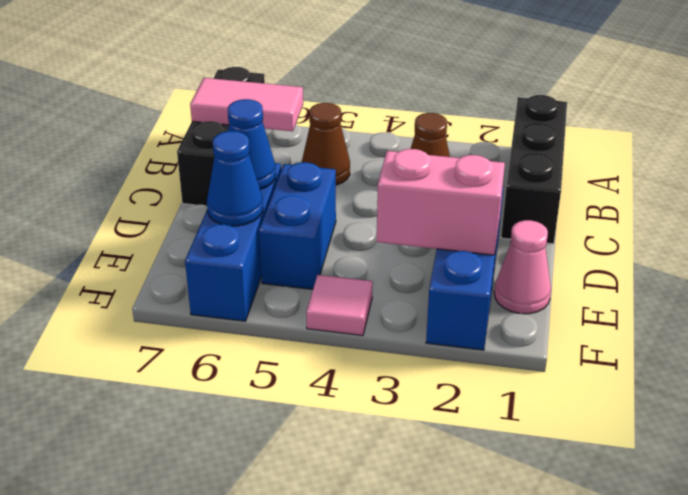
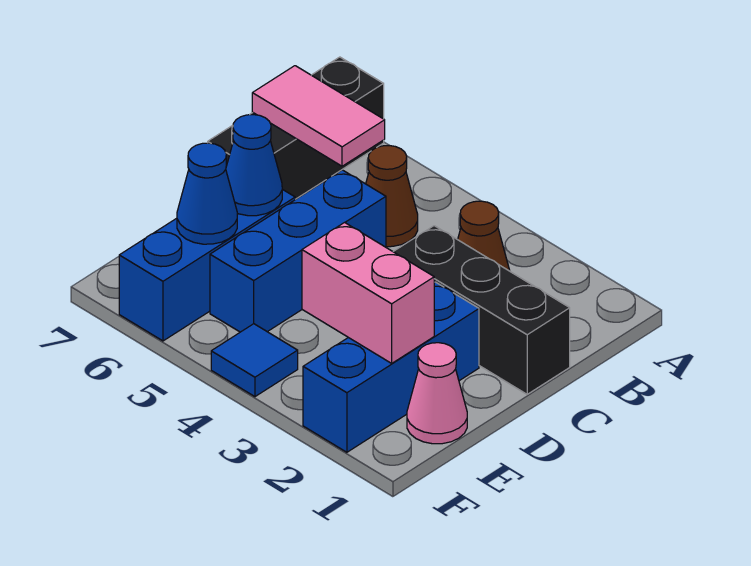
black 1x3 brick [501,95,567,244] -> black 1x3 brick turned to [393,226,570,394]
blue 1x2 brick [259,162,336,289] -> blue 1x3 brick [210,170,386,332]
pink 1x1 tile [306,275,373,336] -> blue 1x1 tile [211,324,298,397]

